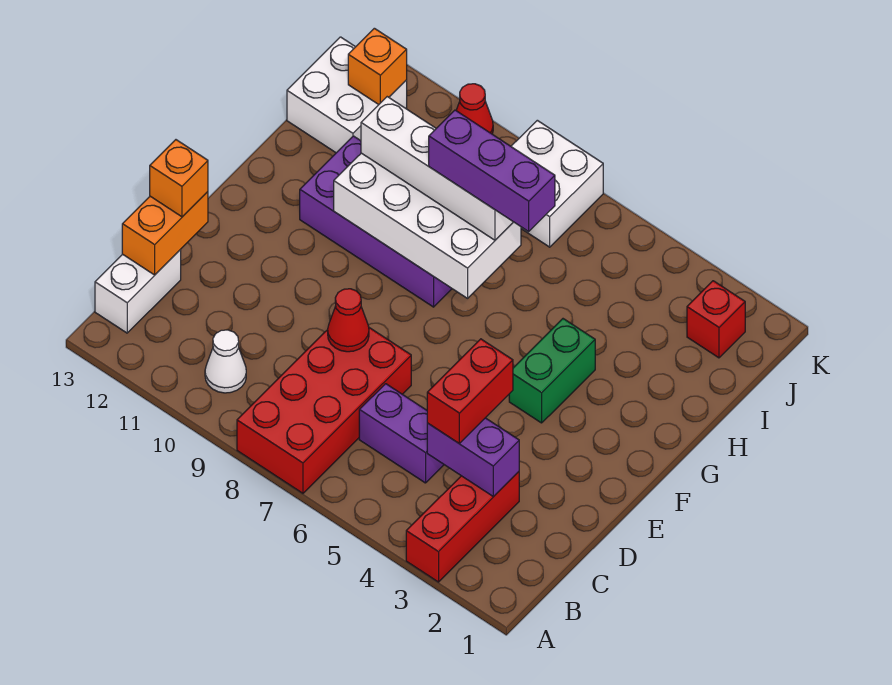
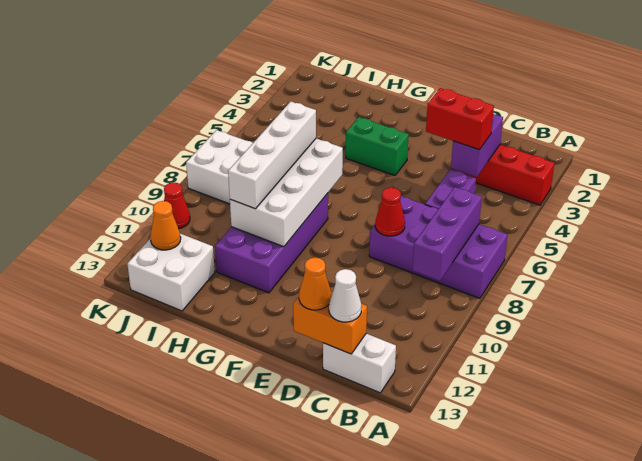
red 2x4 brick [237,328,411,493] -> purple 2x4 brick [369,196,507,298]
white 1x1 cone [205,330,246,393] -> white 1x1 cone moved to [329,269,361,322]
orange 1x1 brick [150,140,208,217] -> orange 1x1 cone [299,257,331,310]
purple 1x3 brick [429,110,555,231] -> purple 1x3 brick moved to [412,187,482,281]
red 1x1 brick [687,281,745,358] -> none
orange 1x1 brick [348,28,407,105] -> orange 1x1 cone [150,201,181,250]

